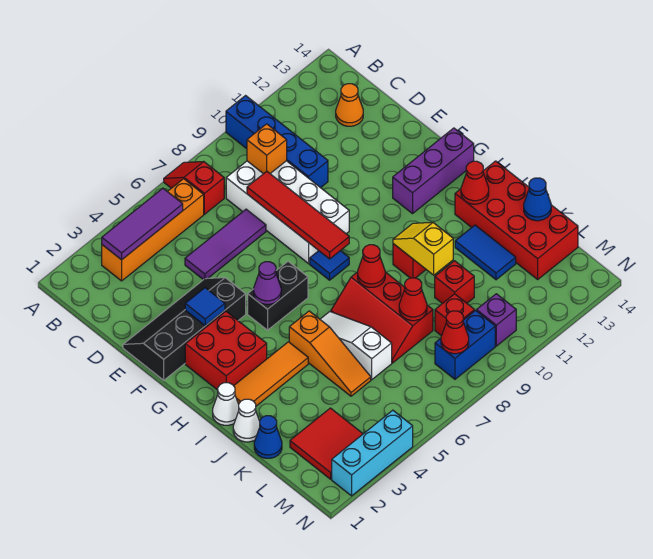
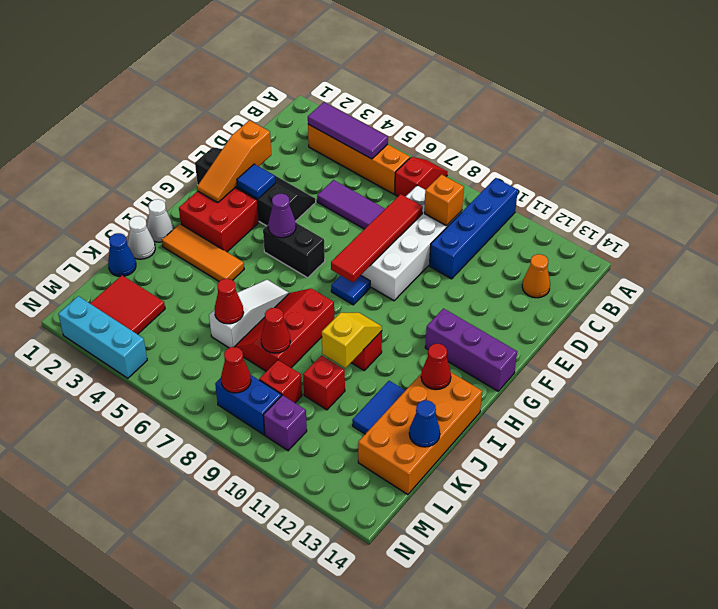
orange 1x3 slope [289,311,371,396] -> orange 1x3 slope moved to [197,120,271,203]
red 1x1 cone [358,245,385,287] -> red 1x1 cone moved to [214,279,244,324]
red 2x4 brick [455,161,578,279] -> orange 2x4 brick [358,372,482,495]

